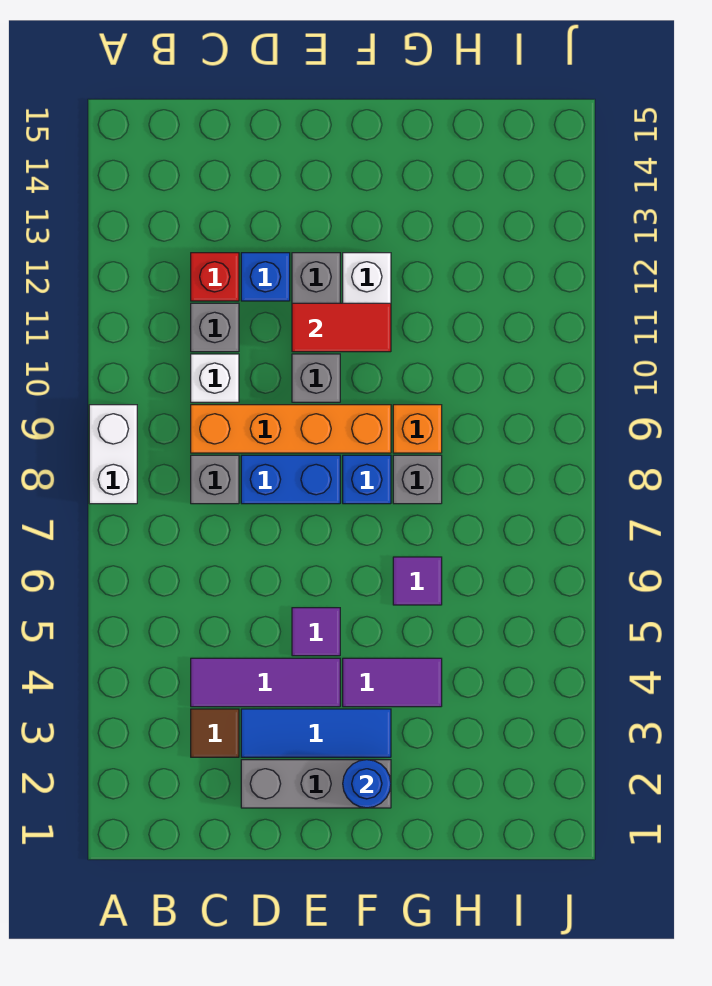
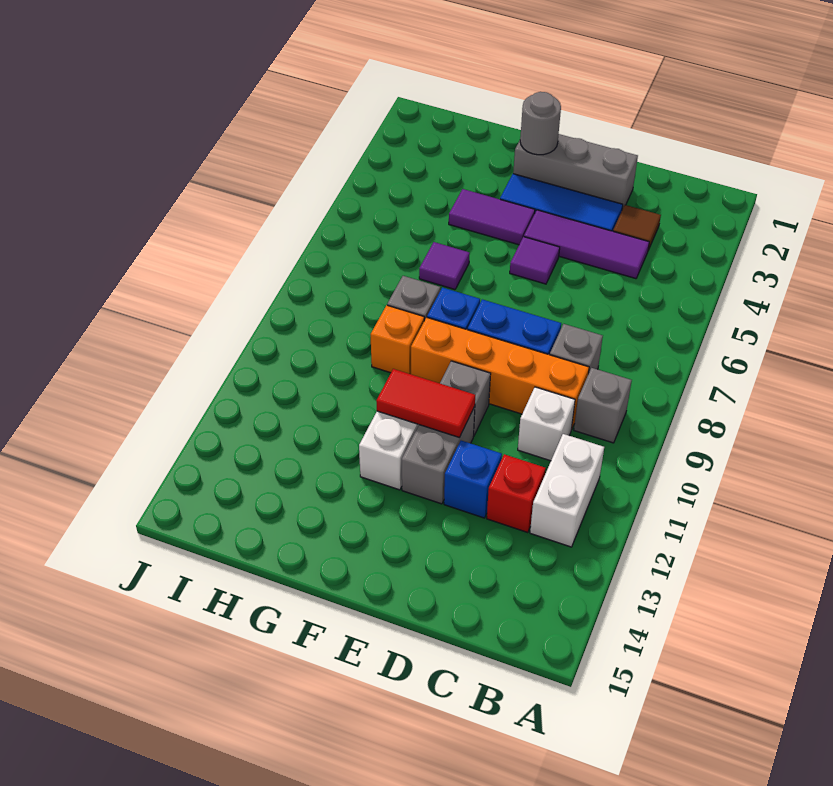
white 1x2 brick [89,405,137,504] -> white 1x2 brick moved to [530,434,604,547]
grey 1x1 brick [191,303,239,352] -> grey 1x1 brick moved to [574,368,632,443]
blue 1x1 round brick [343,760,391,808] -> grey 1x1 round brick [520,92,561,155]

